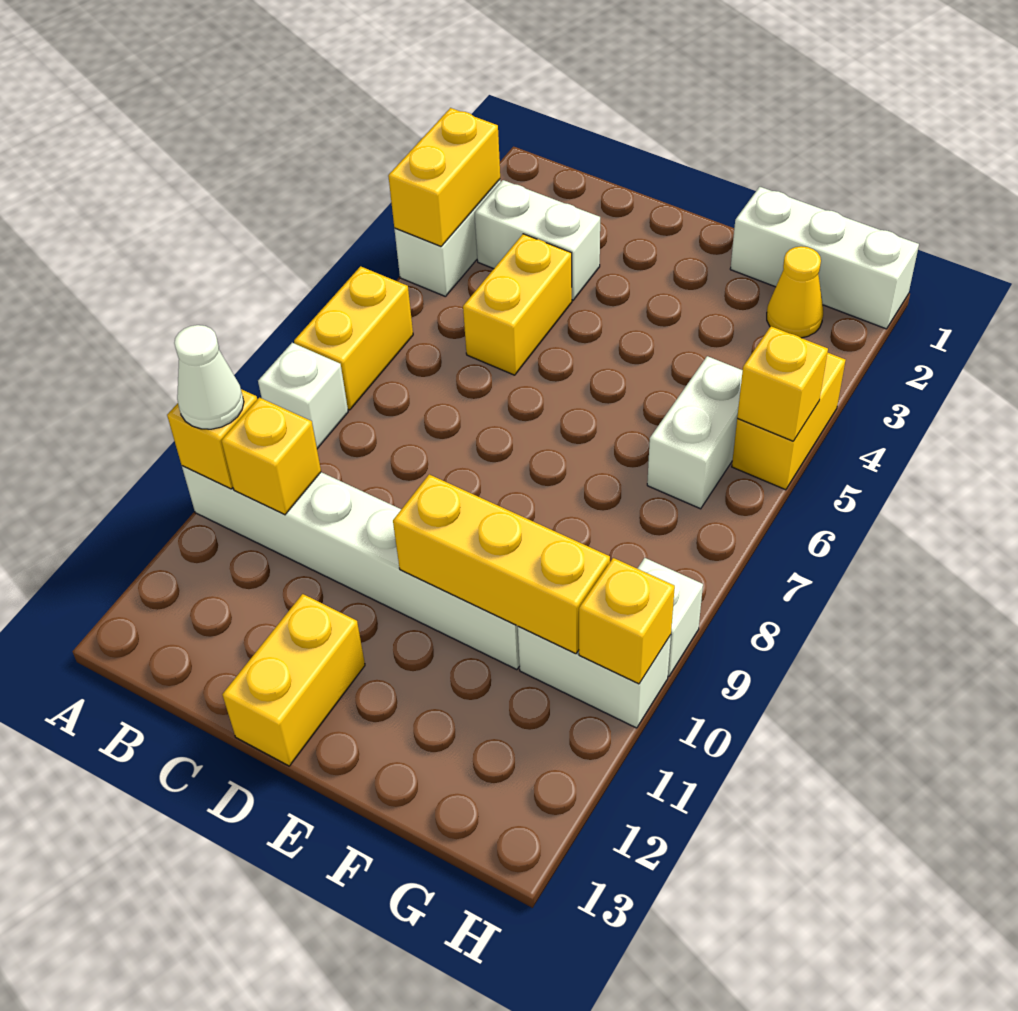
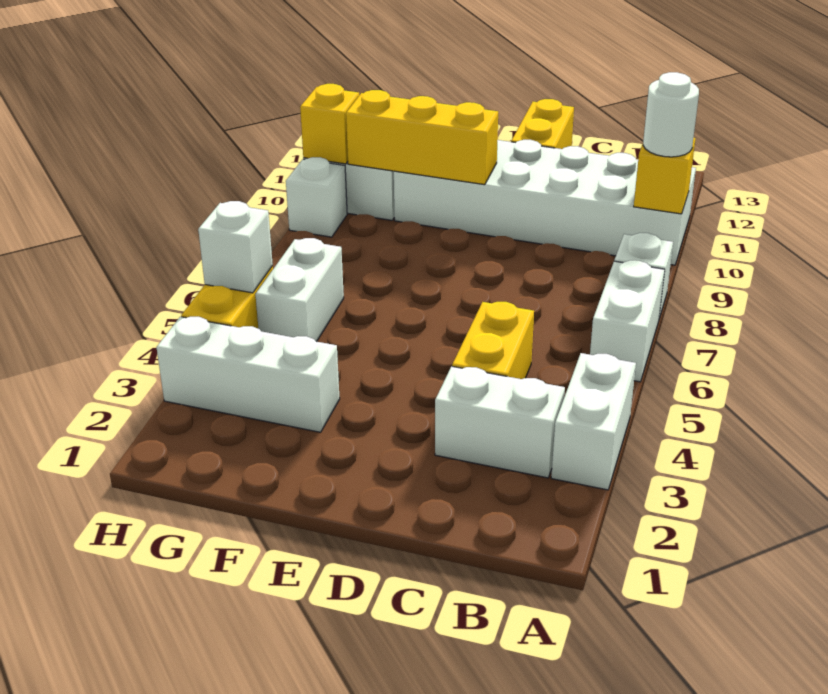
yellow 1x2 brick [388,108,500,246] -> none
yellow 1x2 brick [294,266,413,410] -> white 1x2 brick [590,260,665,382]
white 1x6 brick [182,466,520,670] -> white 2x6 brick [394,140,696,265]
white 1x1 cone [174,325,244,429] -> white 1x1 round brick [643,72,699,157]
yellow 1x1 brick [221,398,321,515] -> none
white 1x3 brick [730,187,919,329] -> white 1x3 brick moved to [156,317,340,432]
yellow 1x1 cone [767,246,823,338] -> none
yellow 1x1 brick [737,326,828,441] -> white 1x1 brick [198,201,273,293]

